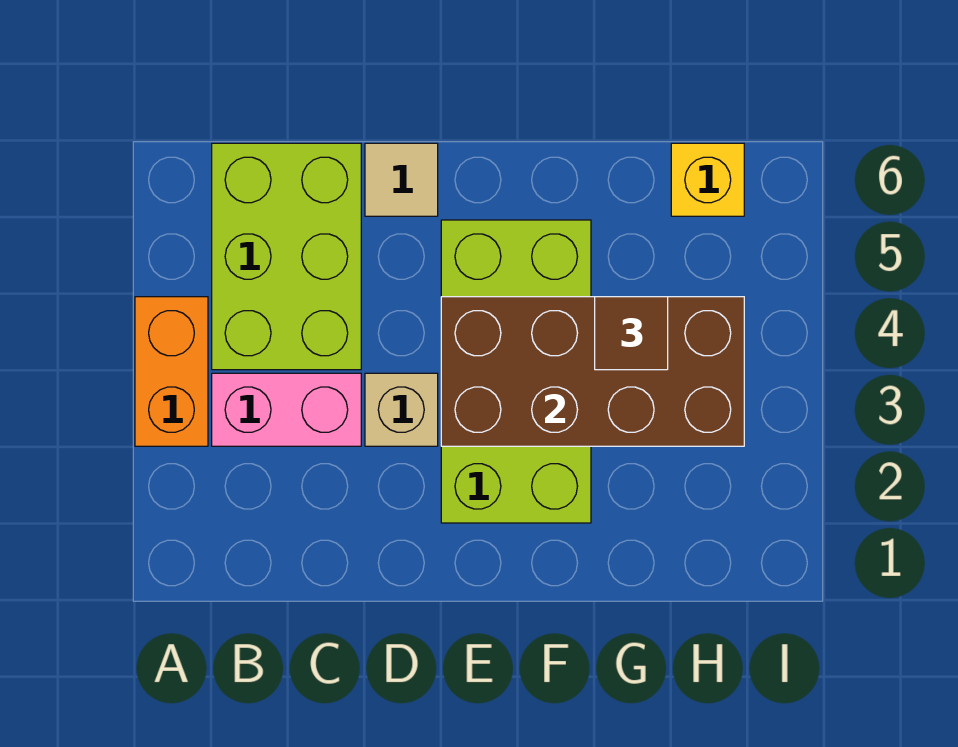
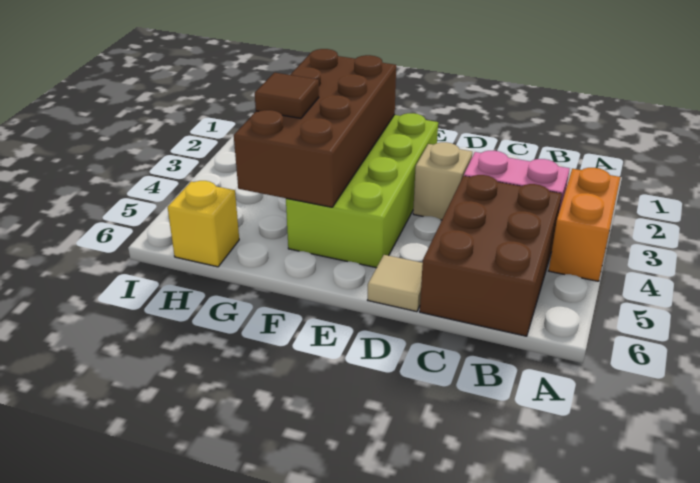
lime 2x3 brick [212,143,361,370] -> brown 2x3 brick [420,175,562,336]
brown 2x4 brick [441,297,744,446] -> brown 2x4 brick turned to [234,49,396,207]

